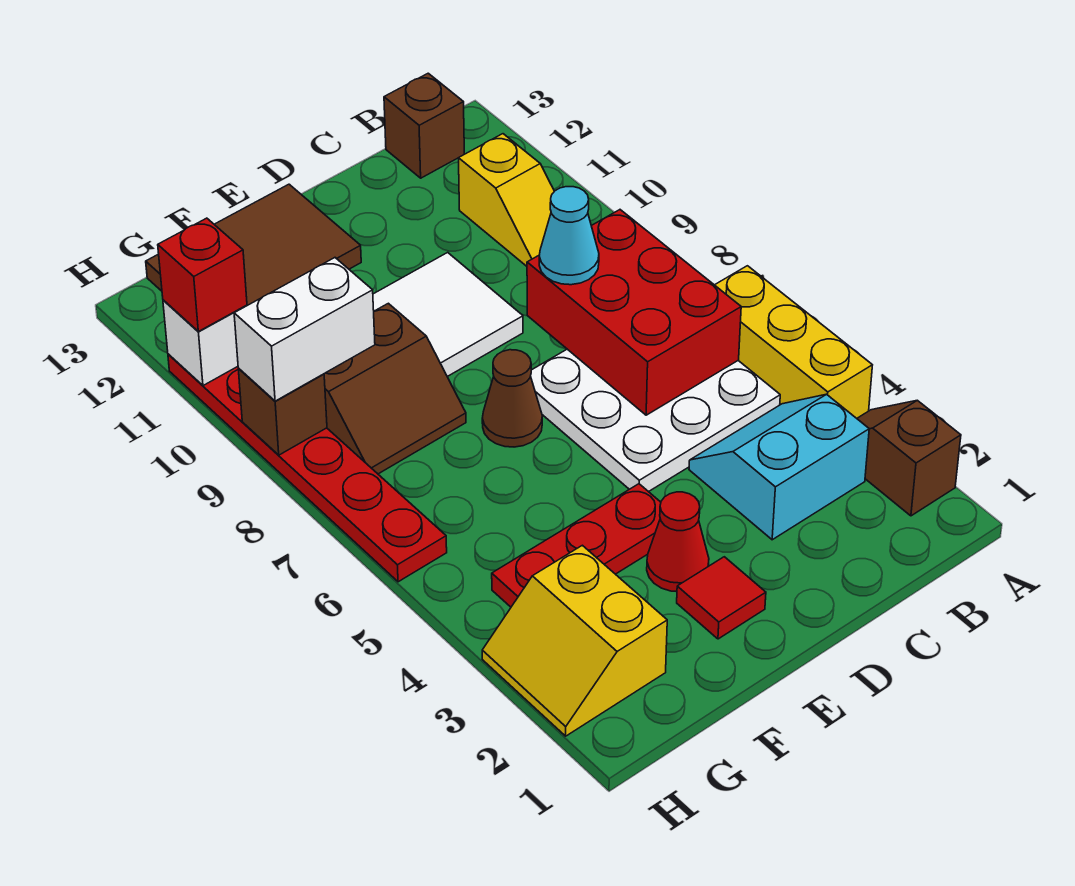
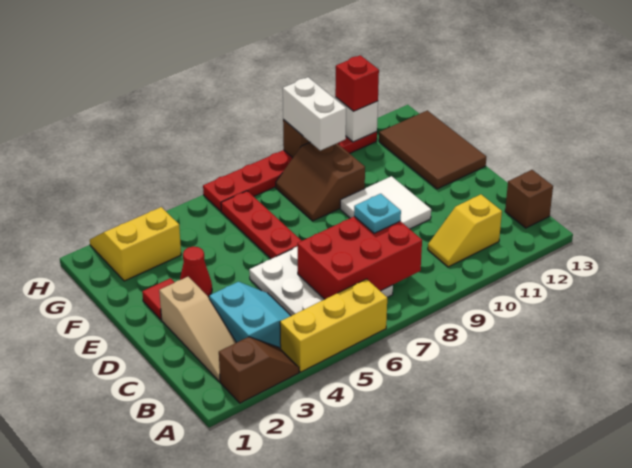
none -> tan 1x3 slope [159,277,236,381]
cyan 1x1 cone [539,187,599,285] -> cyan 1x1 plate [354,194,401,233]
red 1x3 plate [492,484,661,607] -> red 1x3 plate moved to [221,191,301,259]
brown 1x1 cone [482,350,542,447] -> none

